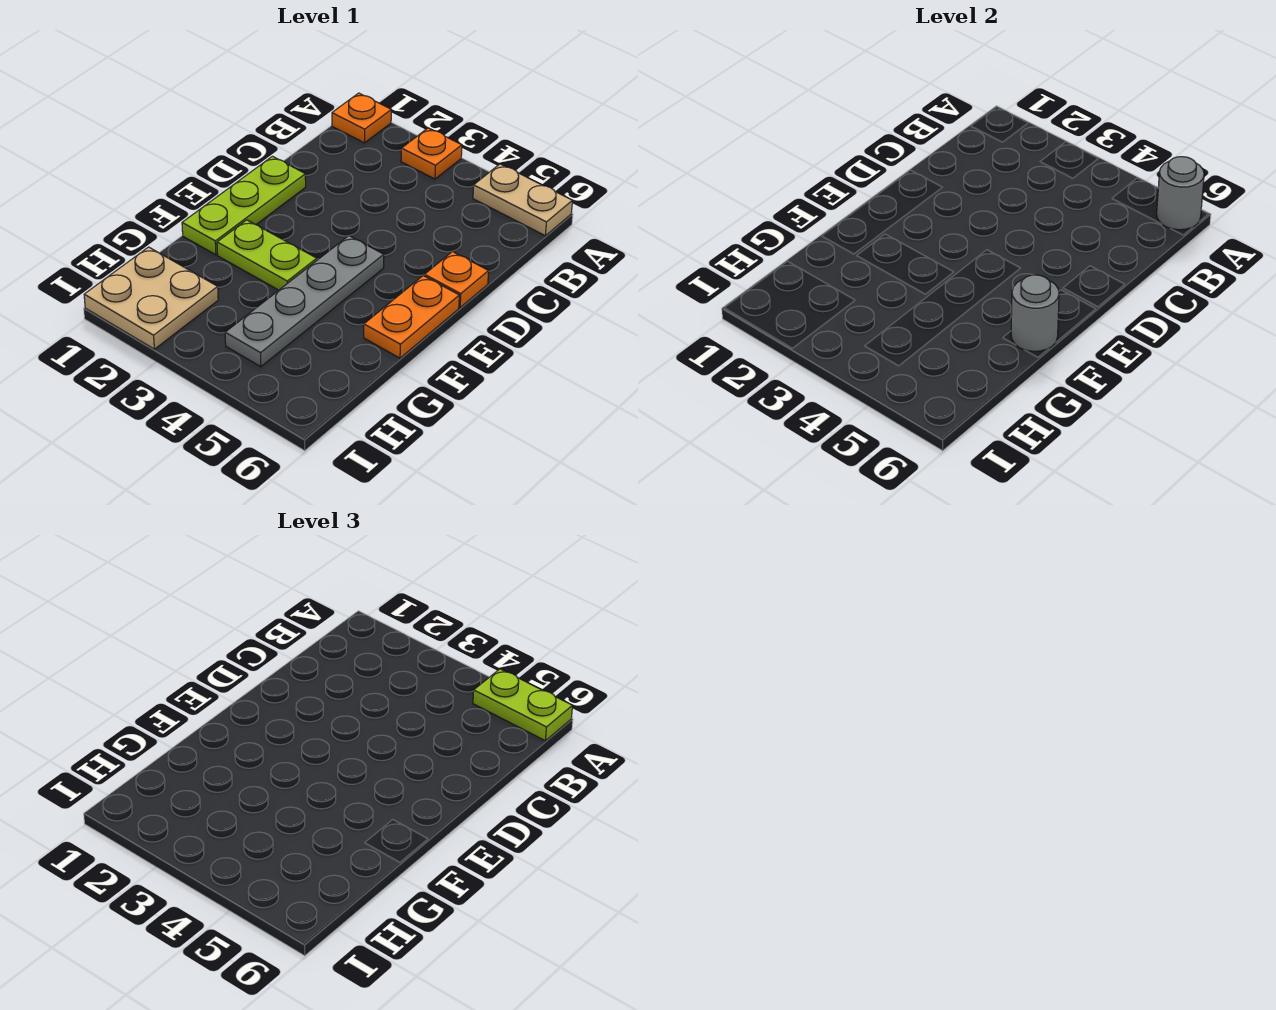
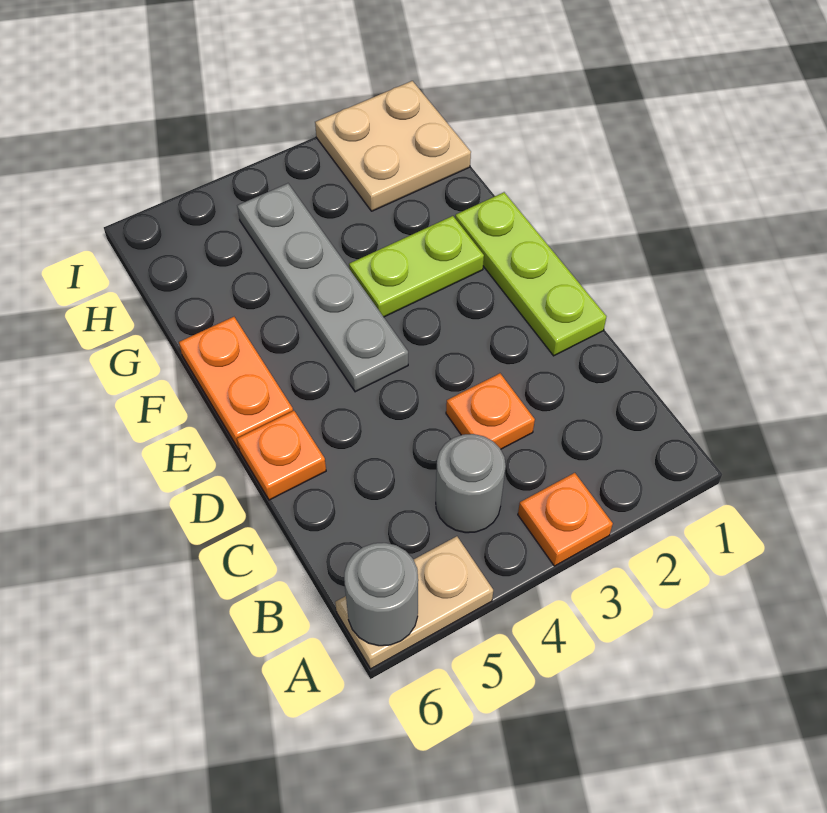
orange 1x1 plate [332,93,391,143] -> orange 1x1 plate moved to [446,373,535,449]
lime 1x2 plate [473,669,572,741] -> none
grey 1x1 round brick [1011,275,1059,351] -> grey 1x1 round brick moved to [436,434,506,533]

